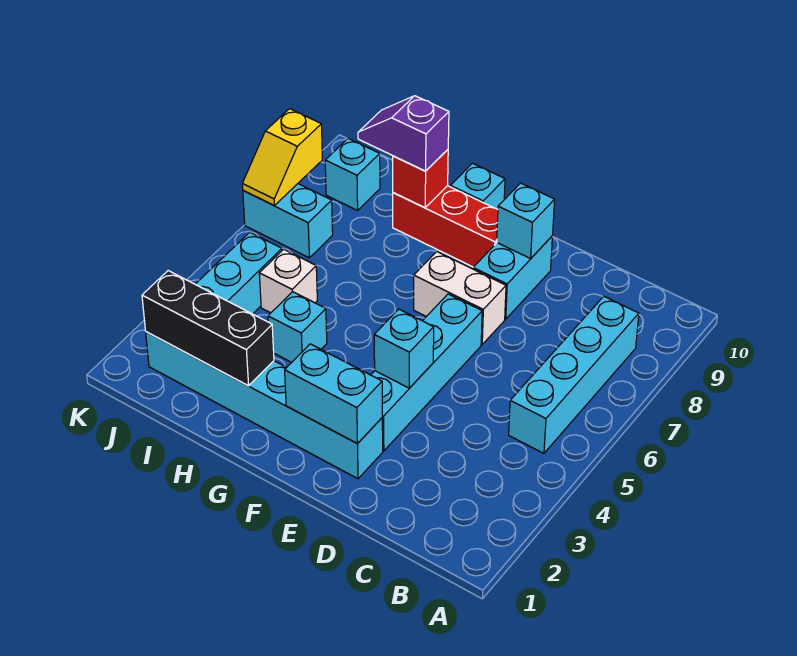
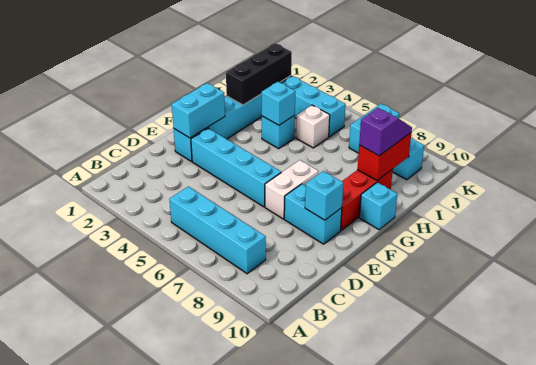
cyan 1x1 brick [374,309,434,388] -> cyan 1x1 brick moved to [262,82,295,125]
red 1x1 brick [393,150,448,208] -> red 1x2 brick [357,133,411,180]
yellow 1x2 slope [242,109,322,205] -> none

